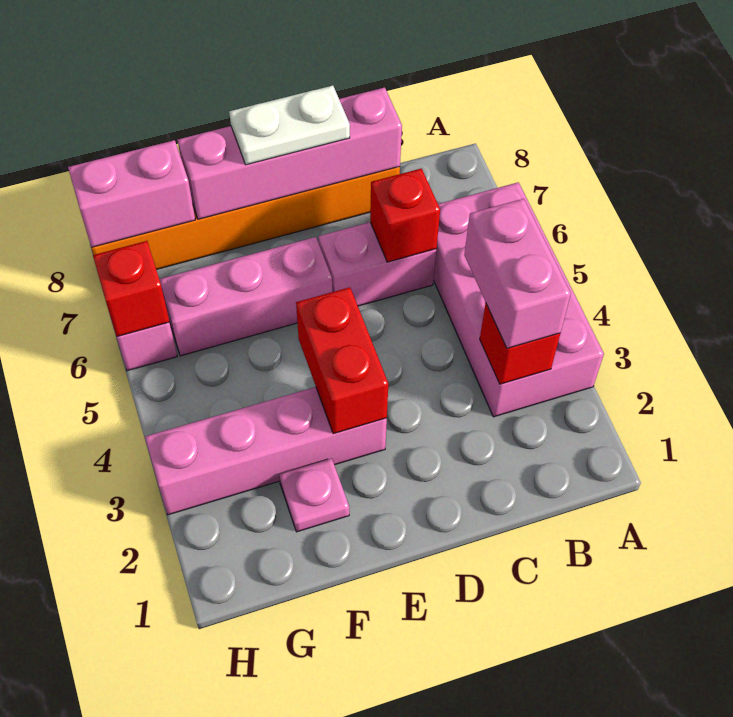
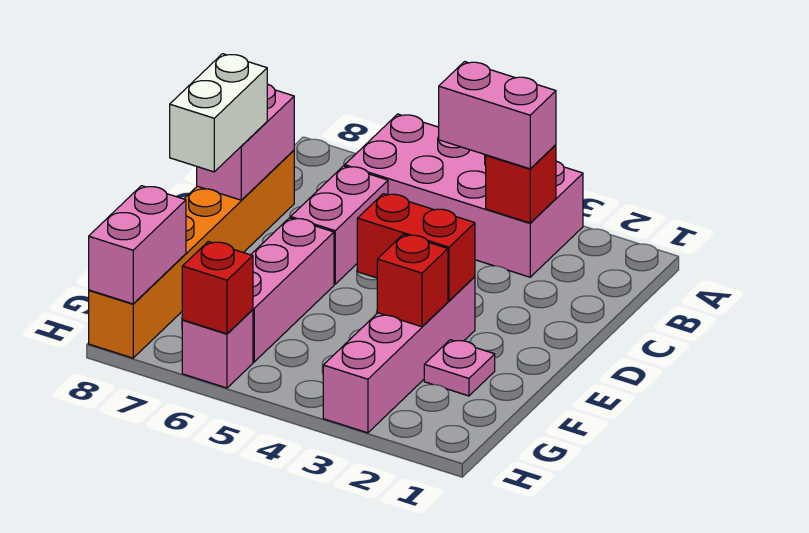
red 1x1 brick [370,169,440,262] -> red 1x1 brick moved to [377,234,448,327]
pink 1x4 brick [178,87,402,219] -> pink 1x2 brick [197,84,294,200]
white 1x2 plate [229,86,350,165] -> white 1x2 brick [170,54,267,172]

